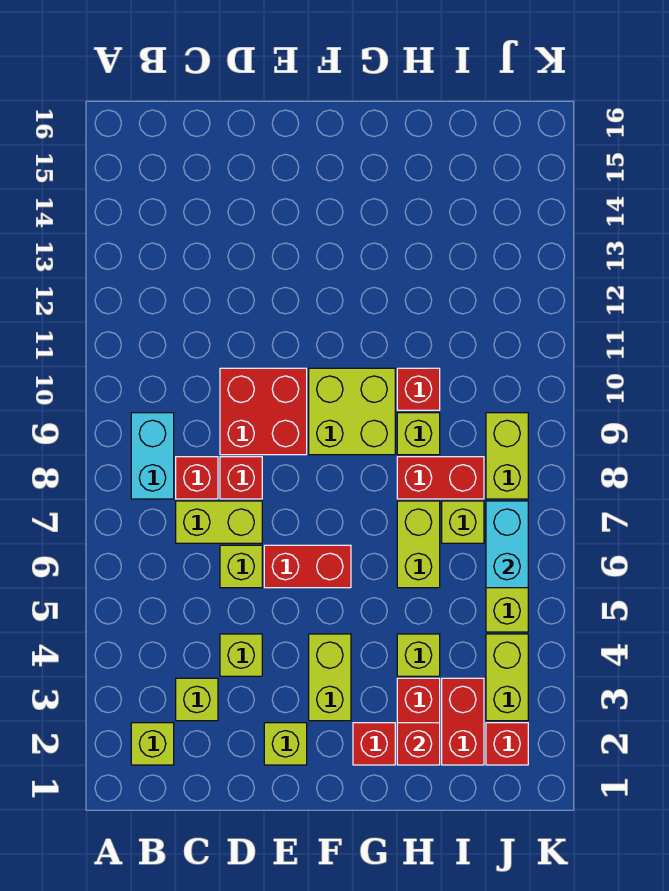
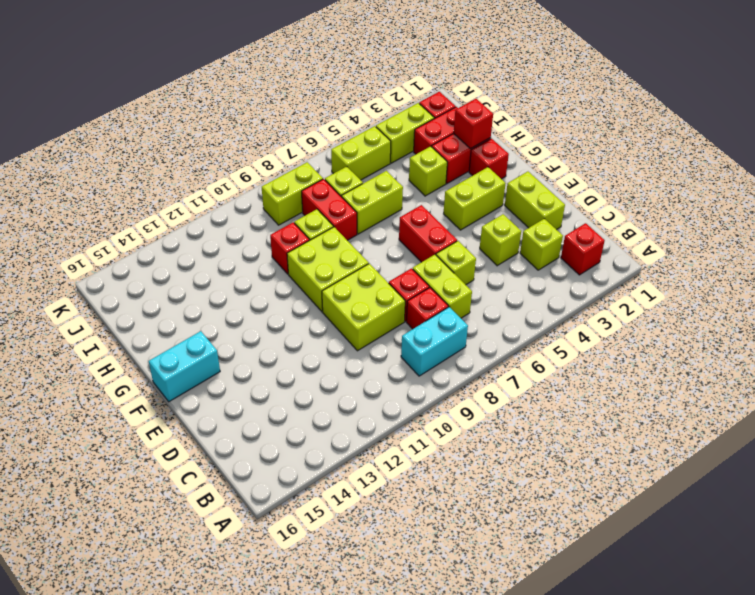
lime 1x1 brick [131,723,174,765] -> red 1x1 brick [561,223,605,275]
red 2x2 brick [220,368,307,455] -> lime 2x2 brick [322,264,405,351]
lime 1x1 brick [264,723,307,765] -> lime 1x2 brick [505,172,565,230]
cyan 1x2 brick [486,501,528,588] -> cyan 1x2 brick moved to [149,331,220,402]

